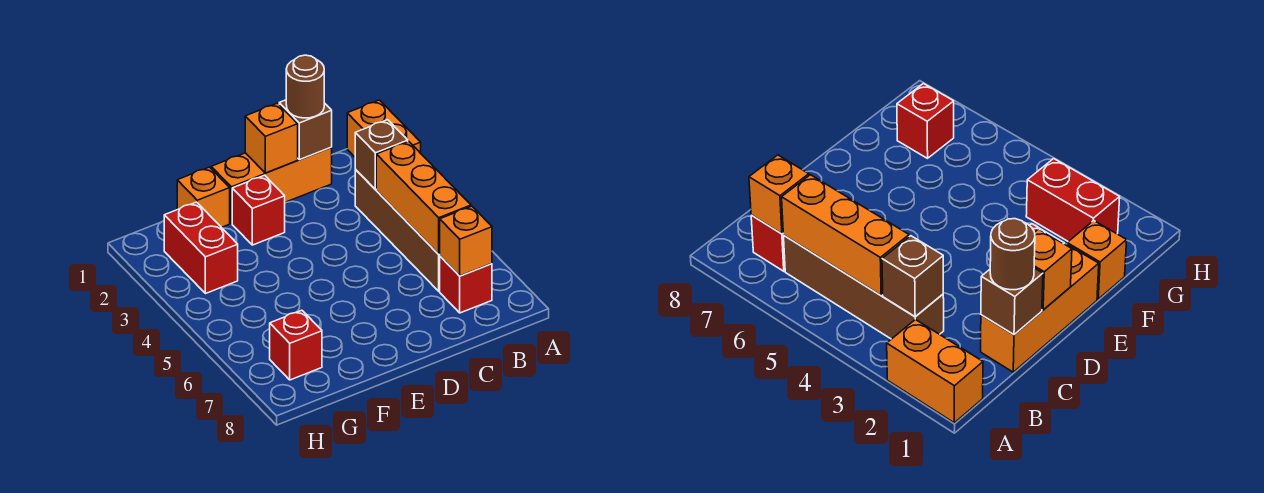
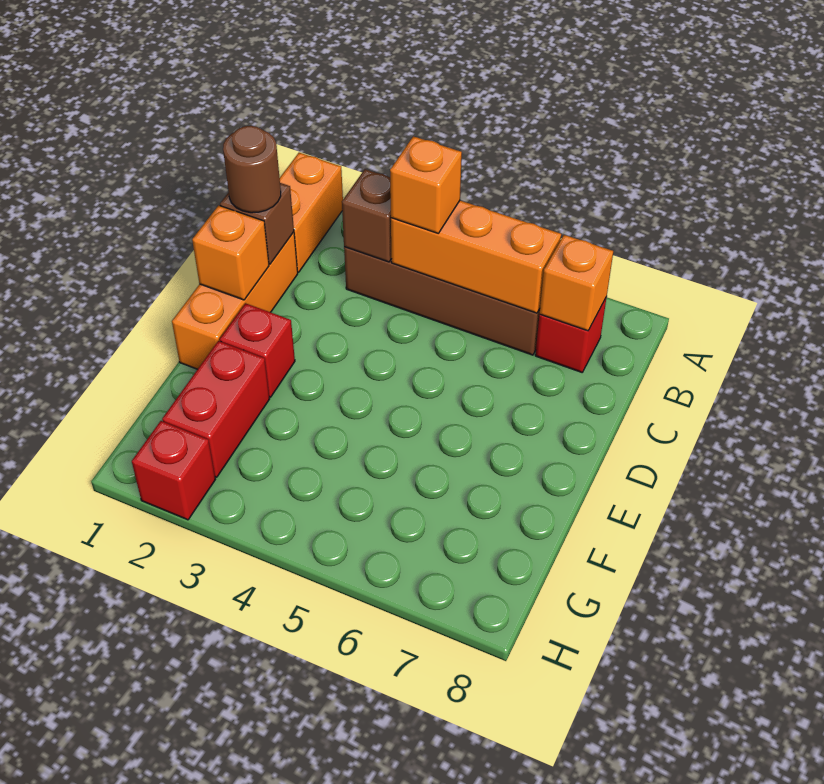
orange 1x2 brick [347,100,421,157] -> orange 1x2 brick turned to [280,153,343,272]
orange 1x1 brick [177,167,230,228] -> orange 1x1 brick moved to [390,136,462,233]
red 1x2 brick [164,202,238,294] -> red 1x2 brick turned to [162,341,270,477]
red 1x1 brick [270,310,322,380] -> red 1x1 brick moved to [132,421,216,520]

